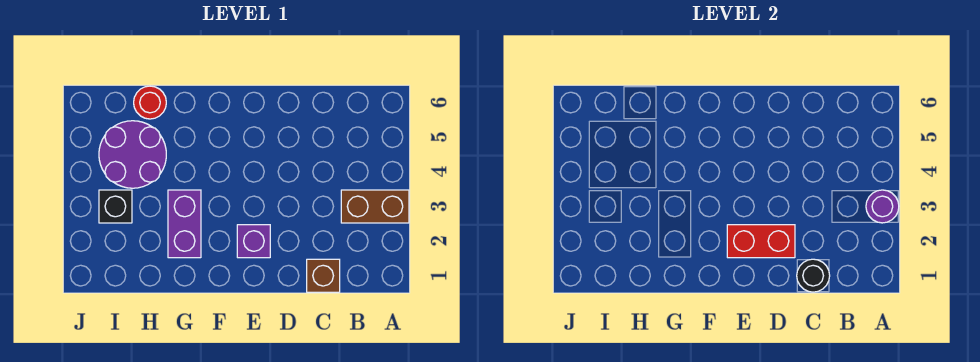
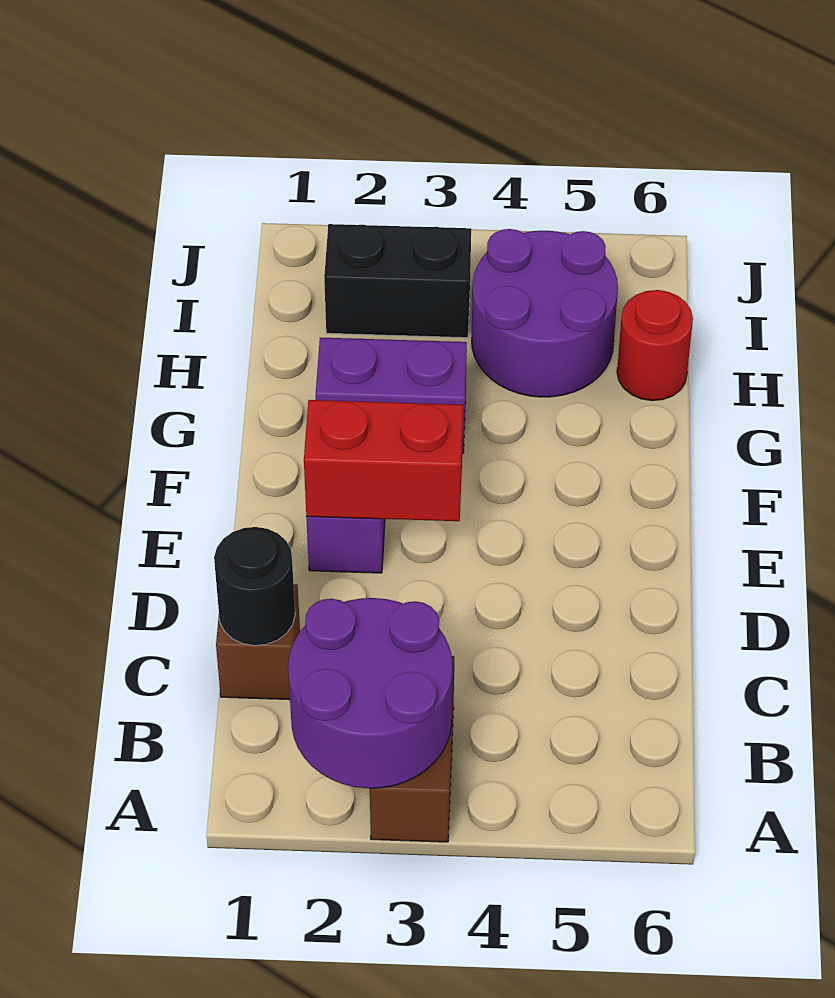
purple 1x1 round brick [866,190,899,223] -> purple 2x2 round brick [288,598,453,788]
red 1x2 brick [727,225,795,258] -> red 1x2 brick turned to [304,400,463,521]
black 1x1 brick [99,190,132,223] -> black 1x2 brick [324,224,471,338]

